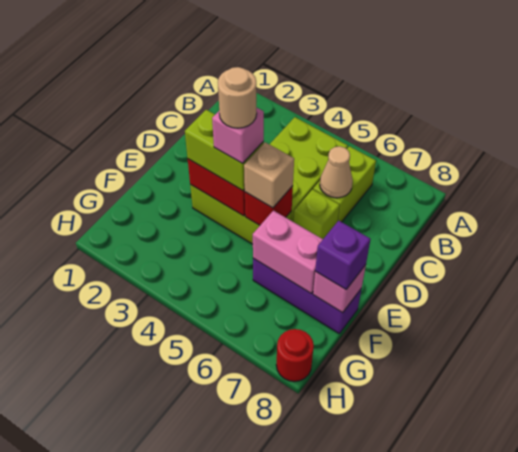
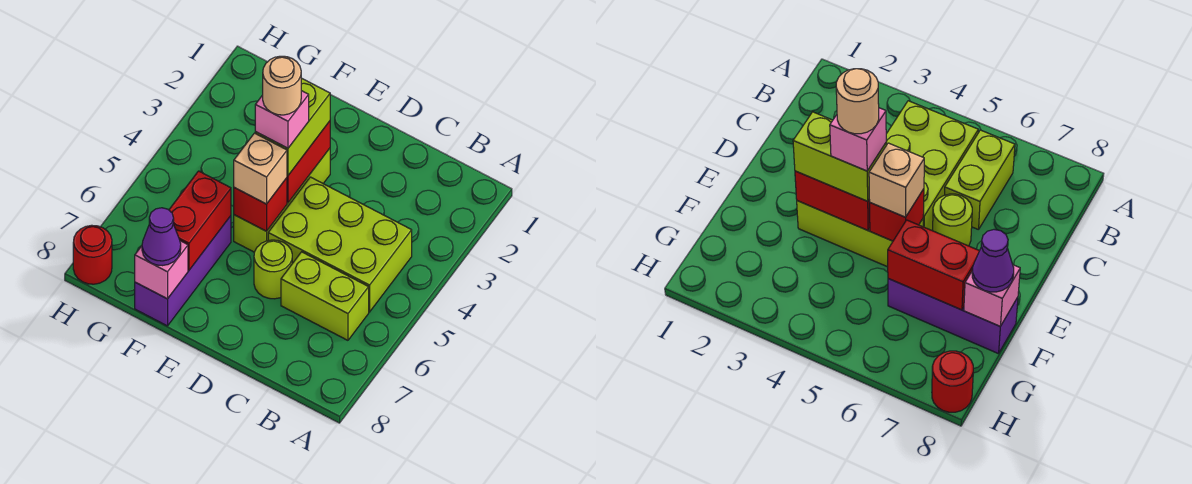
tan 1x1 cone [320,146,353,198] -> none
lime 1x1 brick [293,189,340,239] -> lime 1x1 round brick [254,240,292,299]
pink 1x2 brick [253,211,323,293] -> red 1x2 brick [169,171,231,270]
purple 1x1 brick [315,221,371,289] -> purple 1x1 cone [142,208,181,266]

